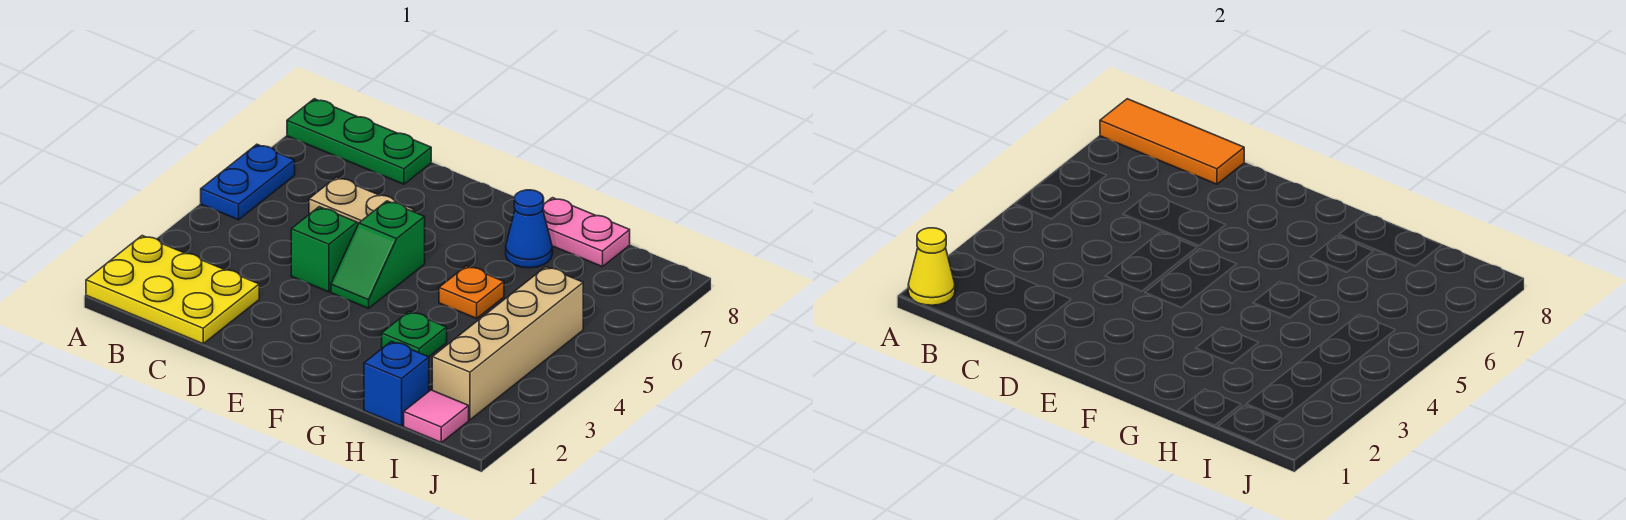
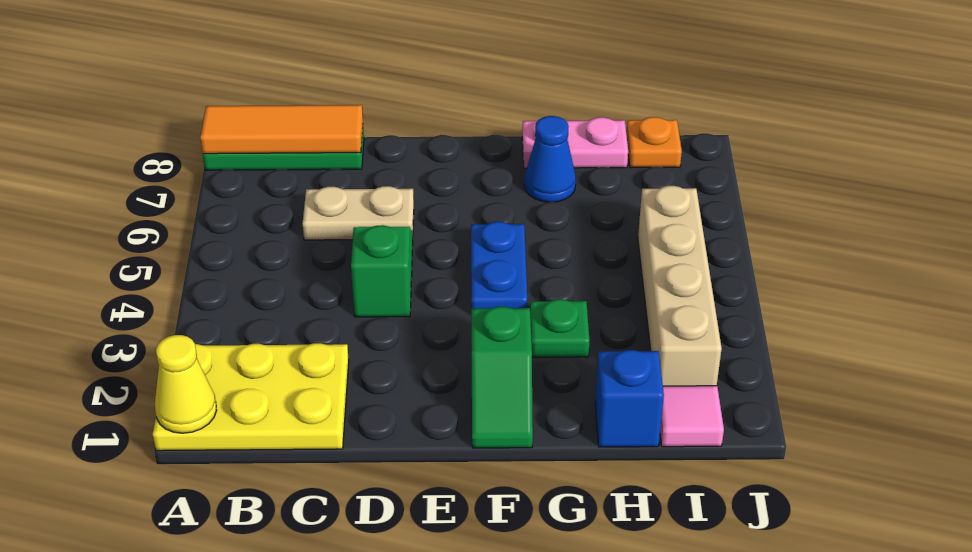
blue 1x2 plate [201,144,295,220] -> blue 1x2 plate moved to [471,222,527,309]
green 1x2 slope [331,201,425,308] -> green 1x2 slope moved to [471,307,533,448]
orange 1x1 plate [439,266,504,318] -> orange 1x1 plate moved to [626,117,682,168]

